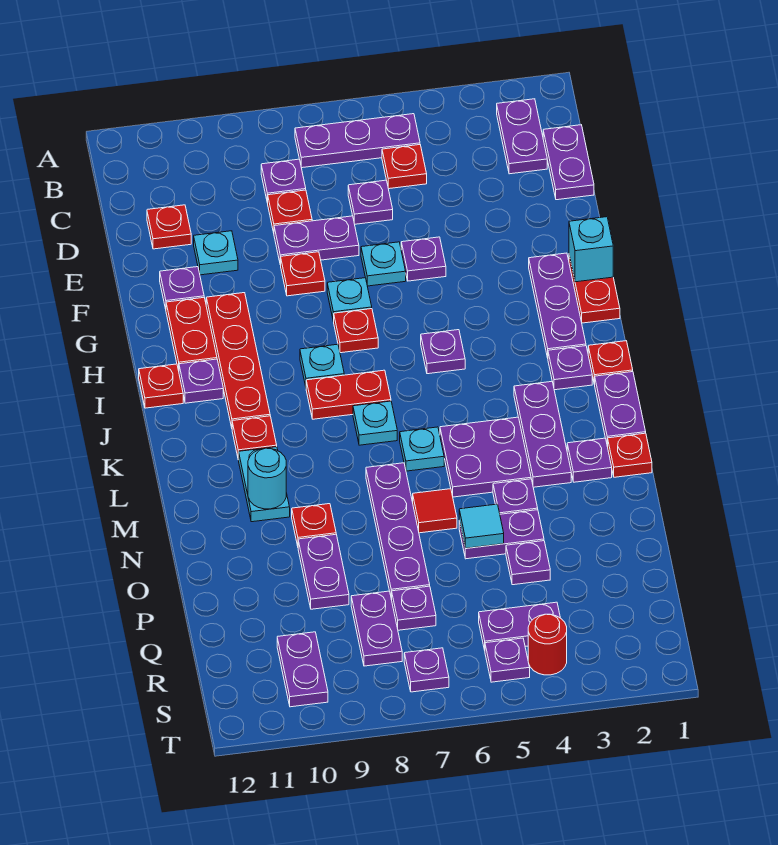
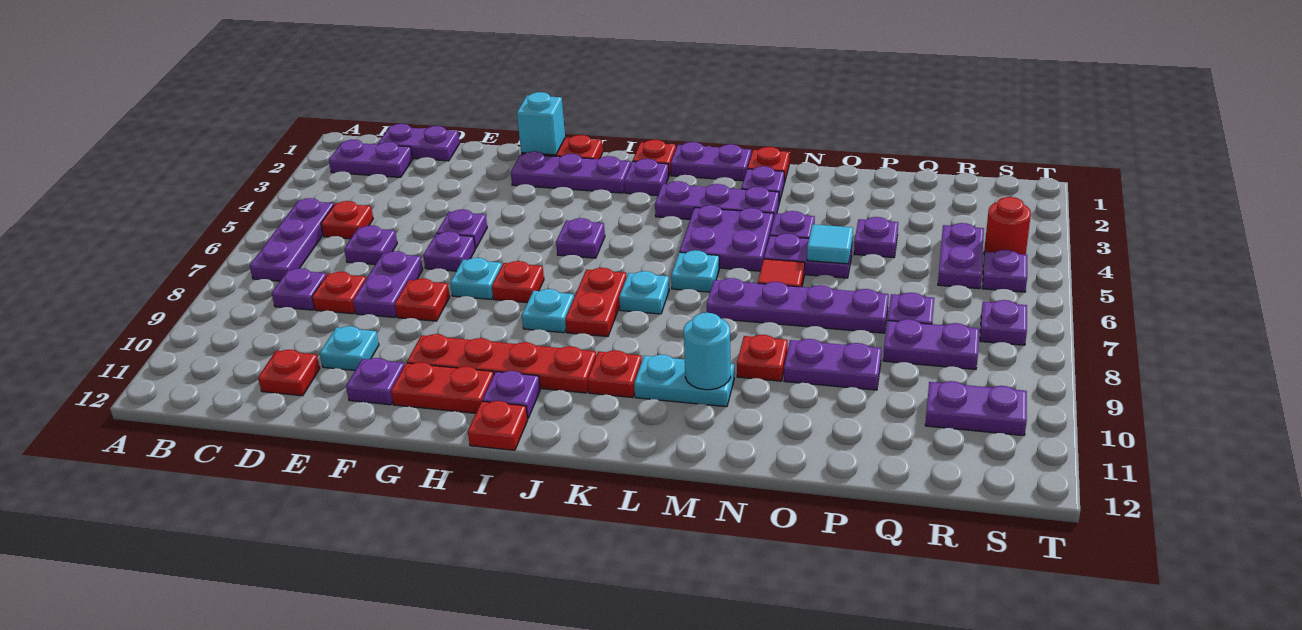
cyan 1x1 plate [361,242,406,286] -> purple 1x1 plate [423,231,475,271]
purple 1x2 plate [459,510,544,559] -> purple 1x2 plate turned to [764,234,852,278]

